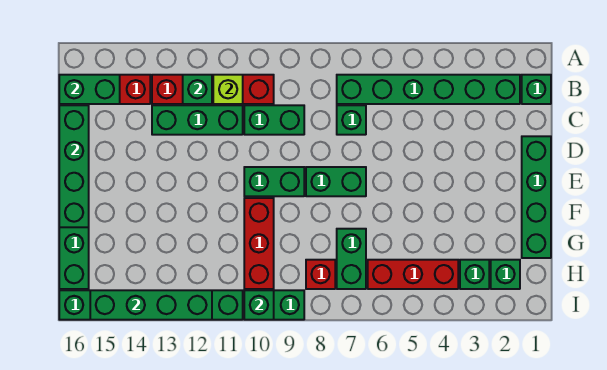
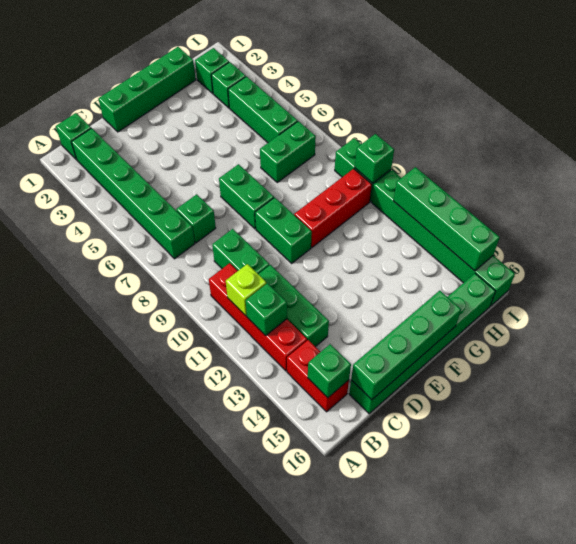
green 1x2 brick [59,75,120,104] -> green 1x1 brick [308,344,351,398]
red 1x3 brick [368,260,458,289] -> green 1x3 brick [228,76,298,143]
red 1x1 brick [306,260,335,289] -> none

